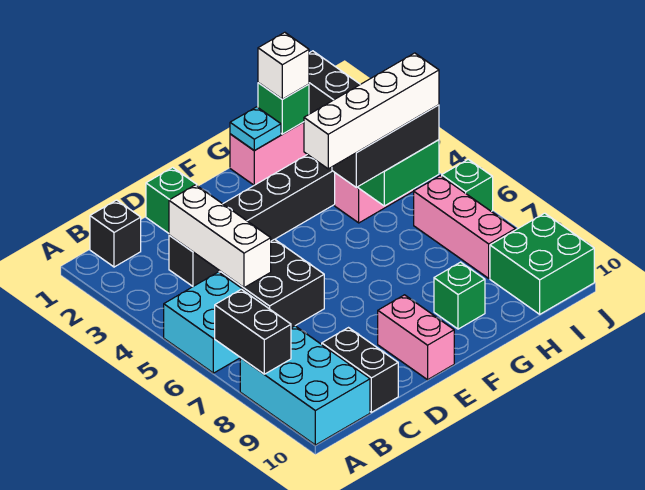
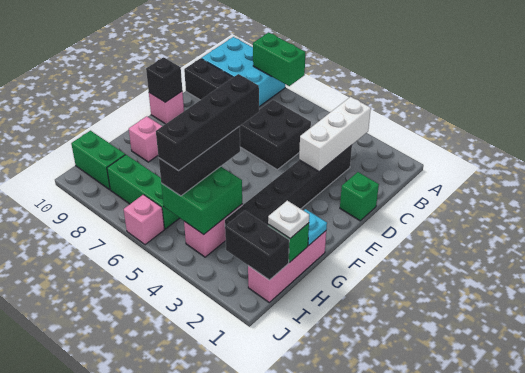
cyan 2x2 brick [164,272,268,373] -> none
black 1x2 brick [215,289,291,374] -> green 1x2 brick [253,32,305,86]
black 1x1 brick [90,200,141,267] -> black 1x1 brick moved to [146,57,182,102]
white 1x3 brick [169,185,271,288] -> white 1x3 brick turned to [299,97,371,172]
pink 1x2 brick [378,295,454,380] -> pink 1x1 brick [149,91,184,124]
white 1x4 brick [304,53,439,169] -> black 1x4 brick [156,74,259,171]
green 1x1 brick [434,262,485,329] -> pink 1x1 brick [129,116,162,162]
white 1x1 brick [258,32,309,99] -> white 1x1 plate [268,201,309,238]
pink 1x3 brick [414,176,515,278] -> green 1x3 brick [107,155,179,229]
green 2x2 brick [490,213,594,314] -> green 1x2 brick [71,131,125,190]
green 1x1 brick [442,159,493,211] -> pink 1x1 brick [124,195,164,245]

